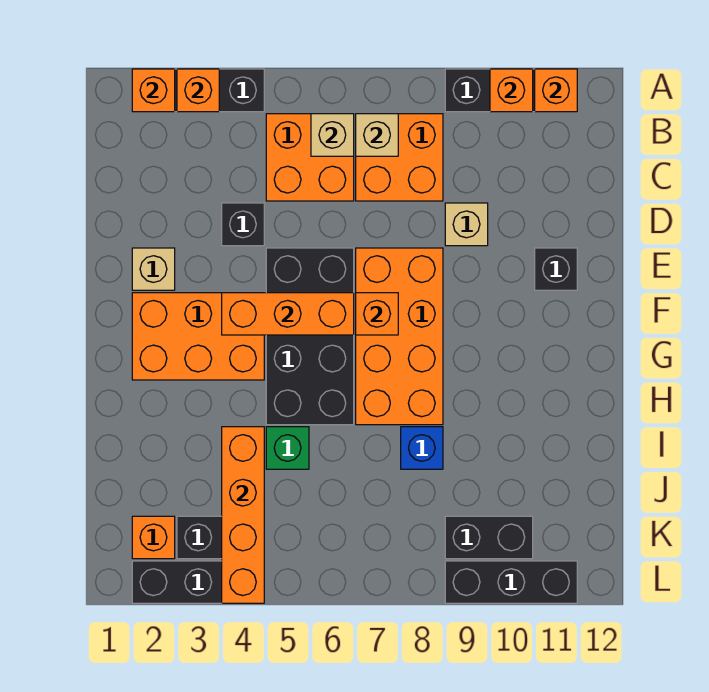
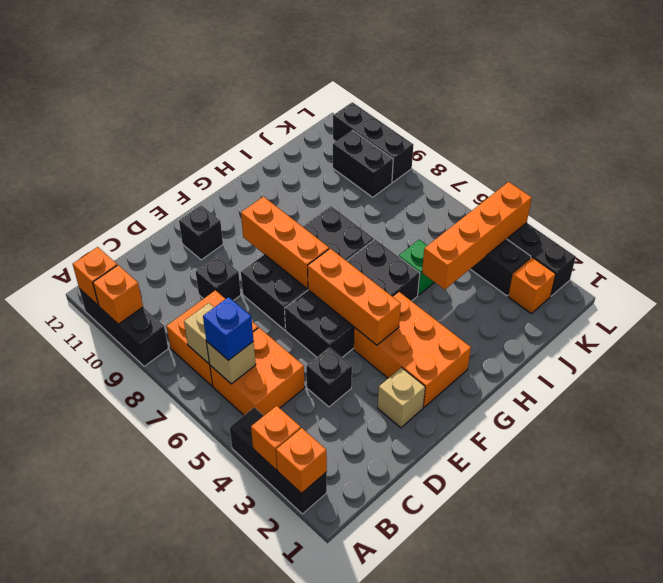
tan 1x1 brick [445,203,488,246] -> black 1x1 brick [196,255,241,301]
orange 2x4 brick [356,248,443,425] -> black 2x4 brick [241,206,374,330]
orange 1x1 brick [356,293,398,335] -> orange 1x3 brick [241,197,329,289]
blue 1x1 brick [401,427,443,469] -> blue 1x1 brick moved to [203,297,253,360]

